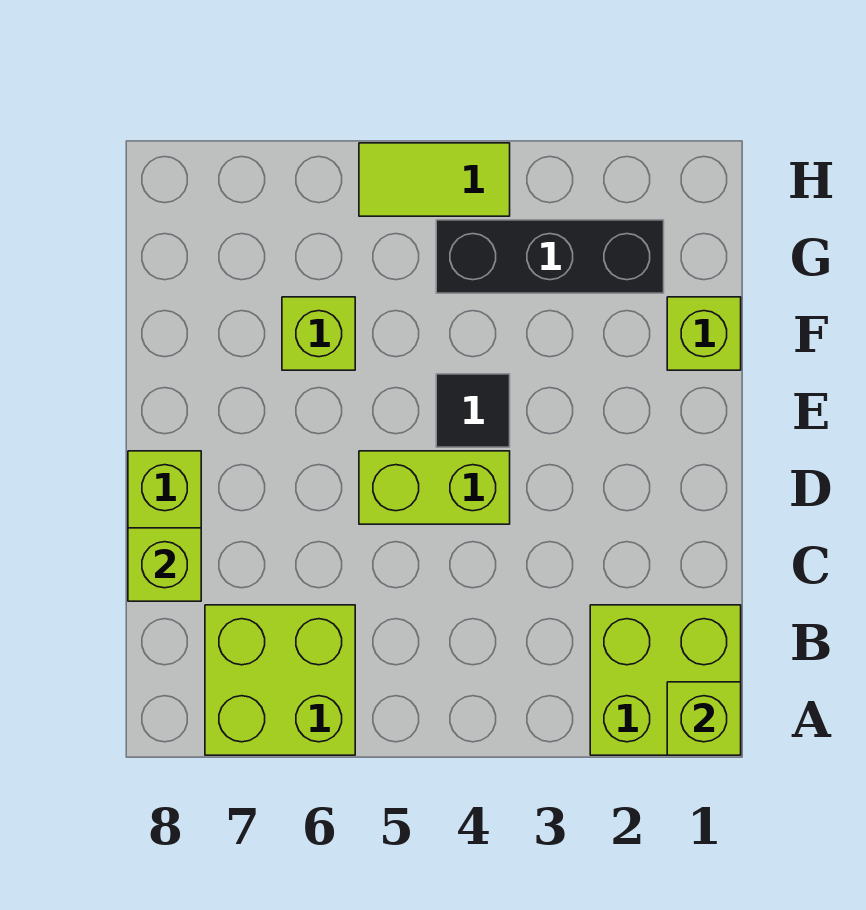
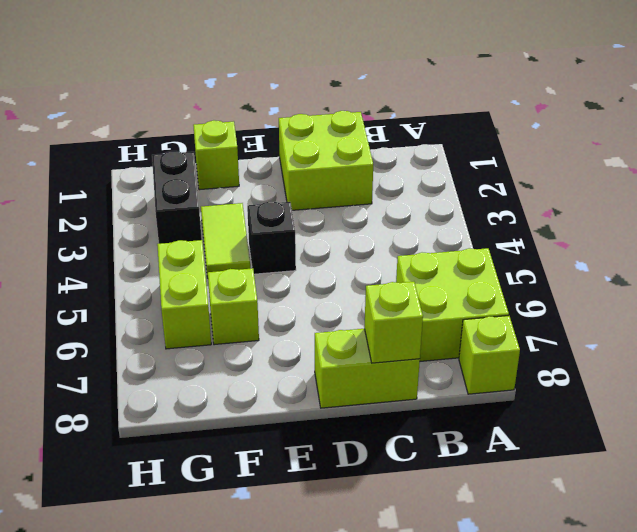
lime 2x2 brick [590,605,741,755] -> lime 2x2 brick moved to [279,111,373,210]
lime 1x1 brick [667,682,741,755] -> lime 1x1 brick moved to [459,316,520,394]
lime 1x2 brick [359,451,510,524] -> lime 1x2 brick moved to [157,240,211,349]
black 1x1 tile [436,374,510,447] -> black 1x1 brick [247,202,296,274]
black 1x3 brick [436,220,664,293] -> black 1x2 brick [152,151,202,244]
lime 1x2 tile [359,143,510,216] -> lime 1x2 tile moved to [201,203,250,278]

